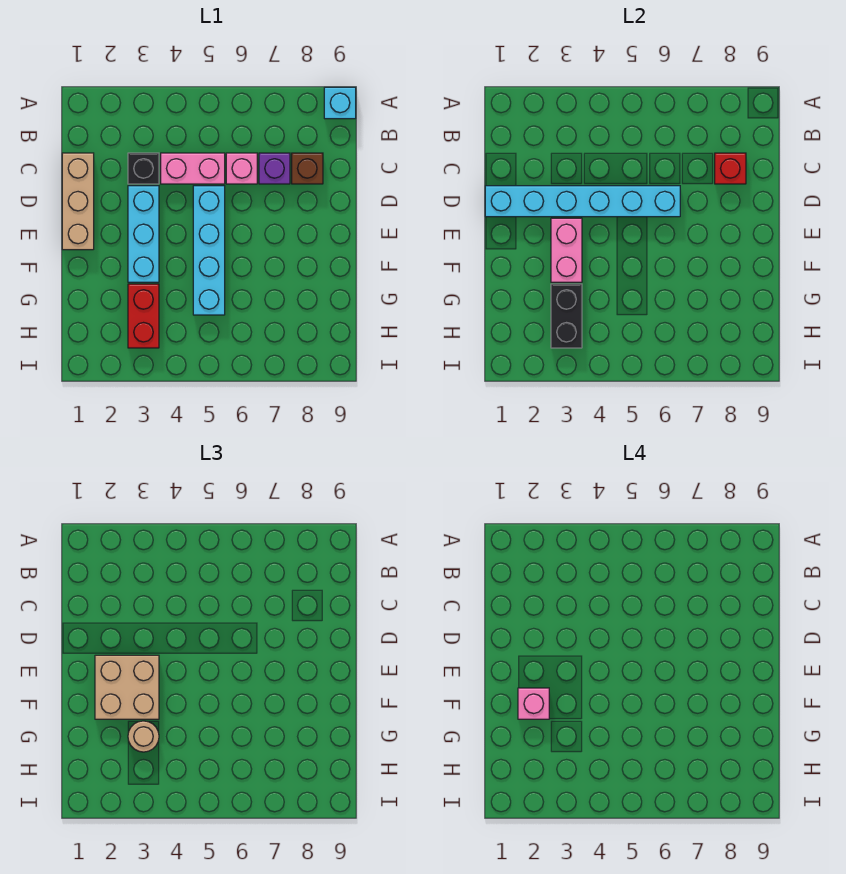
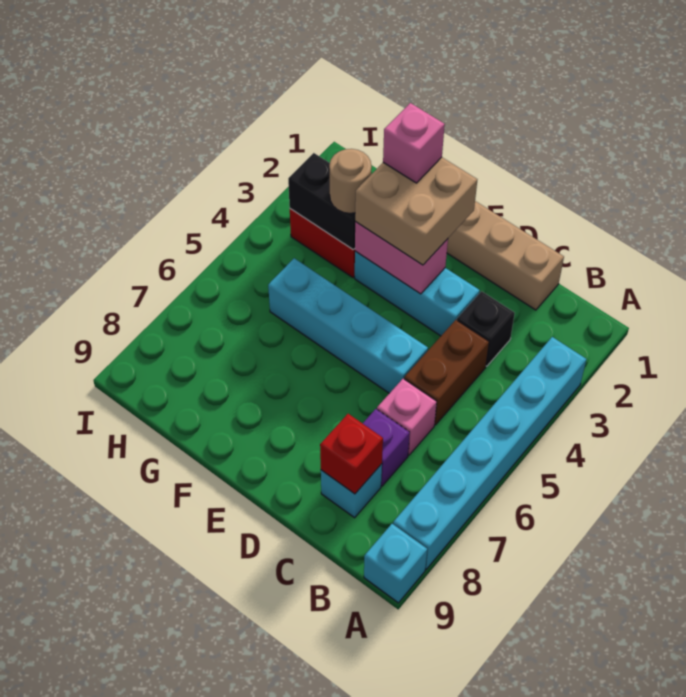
pink 1x2 brick [161,153,225,184] -> brown 1x2 brick [404,320,489,425]
brown 1x1 brick [292,153,323,184] -> cyan 1x1 brick [321,464,382,518]
cyan 1x6 brick [485,186,680,217] -> cyan 1x6 brick moved to [393,337,586,569]

